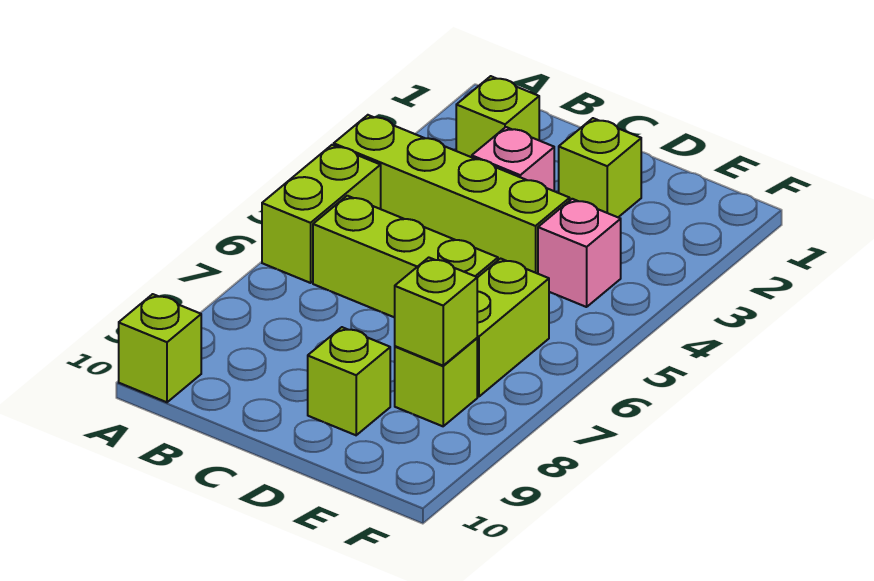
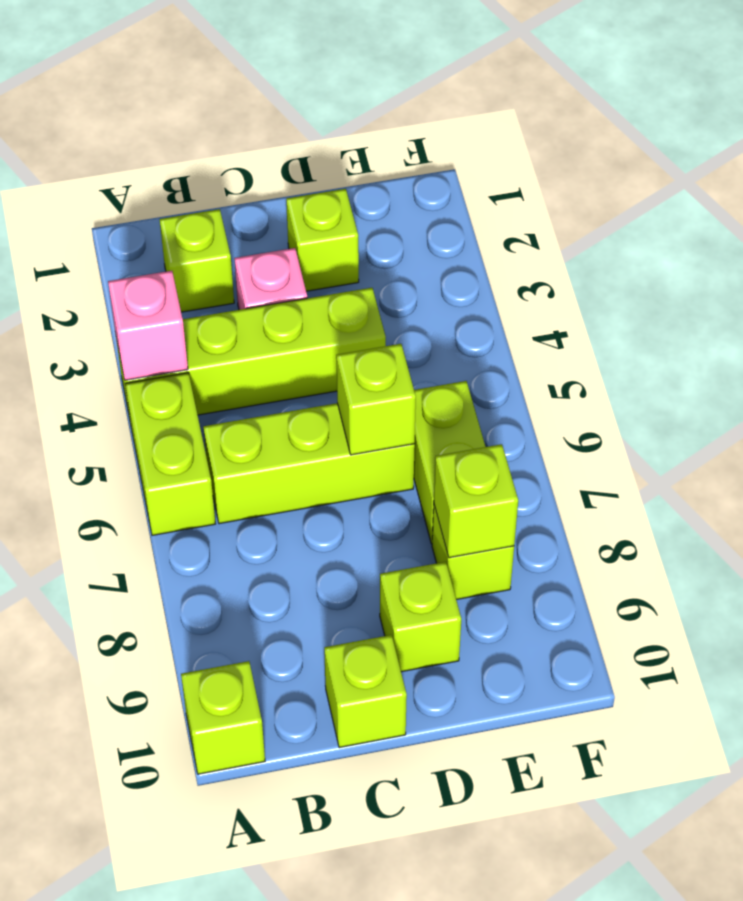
none -> lime 1x1 brick [324,635,407,748]
none -> lime 1x1 brick [336,344,416,455]
pink 1x1 brick [538,199,621,307] -> pink 1x1 brick moved to [108,271,188,380]

